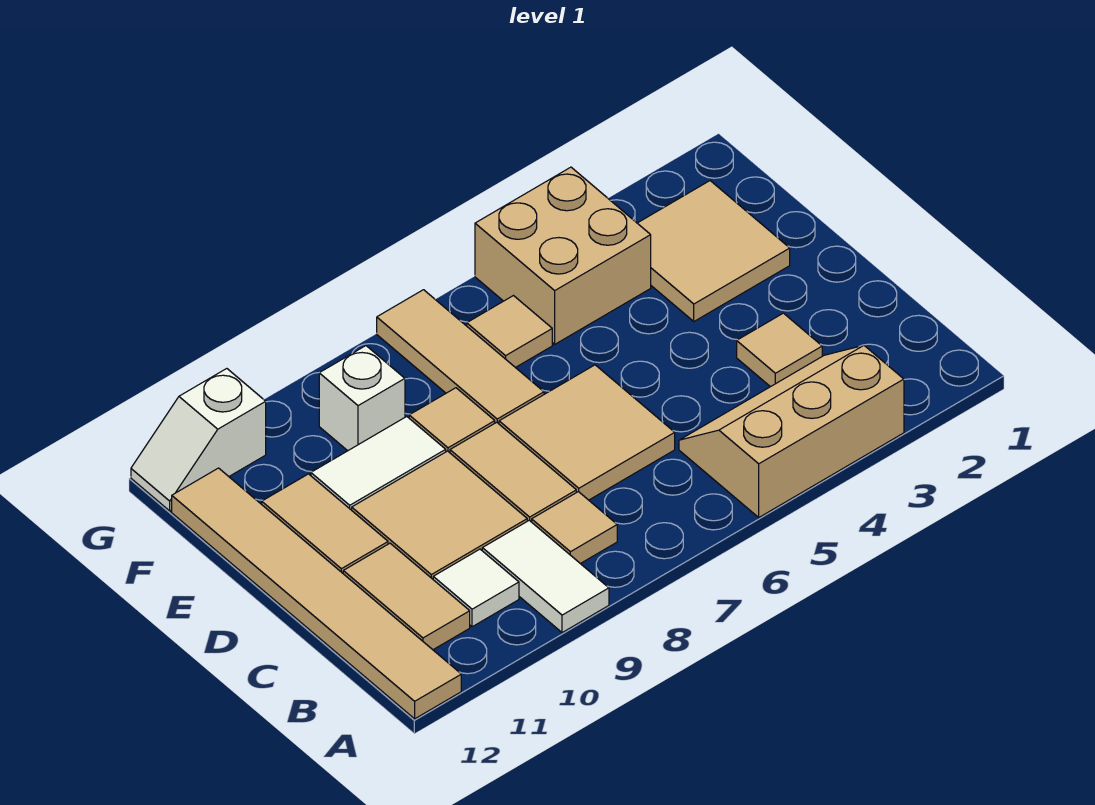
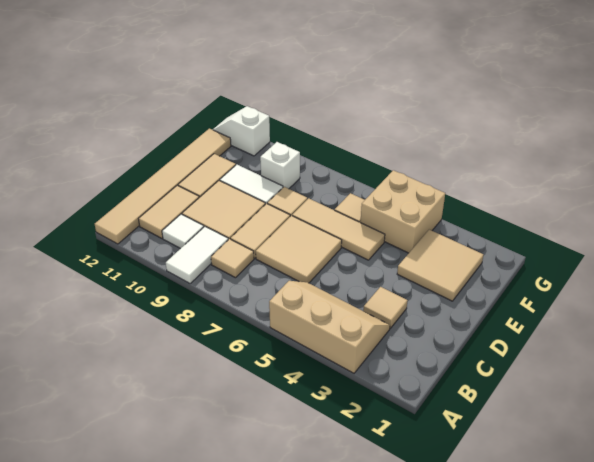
tan 1x3 tile [377,290,544,424] -> tan 1x3 tile turned to [292,198,385,260]

